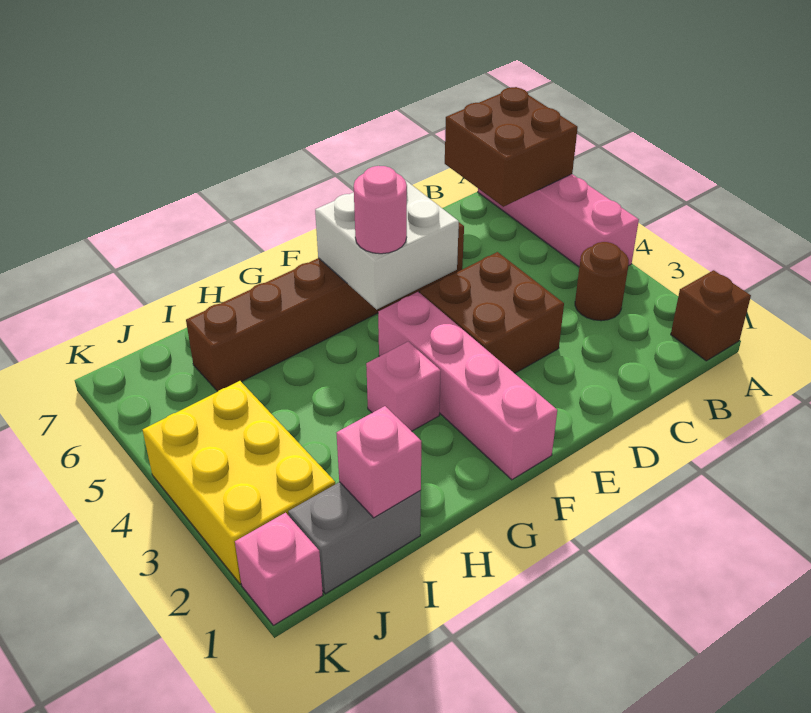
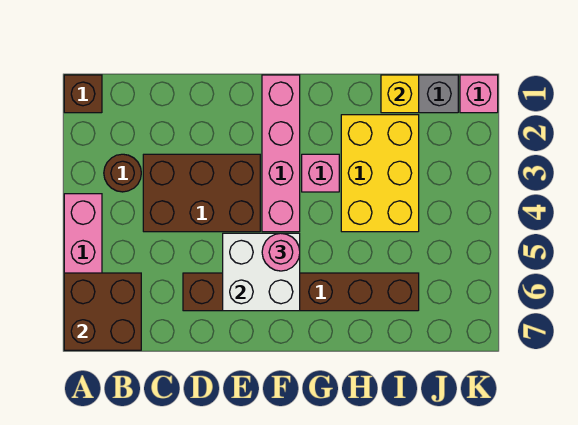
brown 2x2 brick [420,252,564,373] -> brown 2x3 brick [143,154,260,232]
pink 1x1 brick [337,406,421,518] -> yellow 1x1 brick [381,75,419,113]
yellow 2x3 brick [143,381,335,584] -> yellow 2x3 brick moved to [341,115,419,232]

